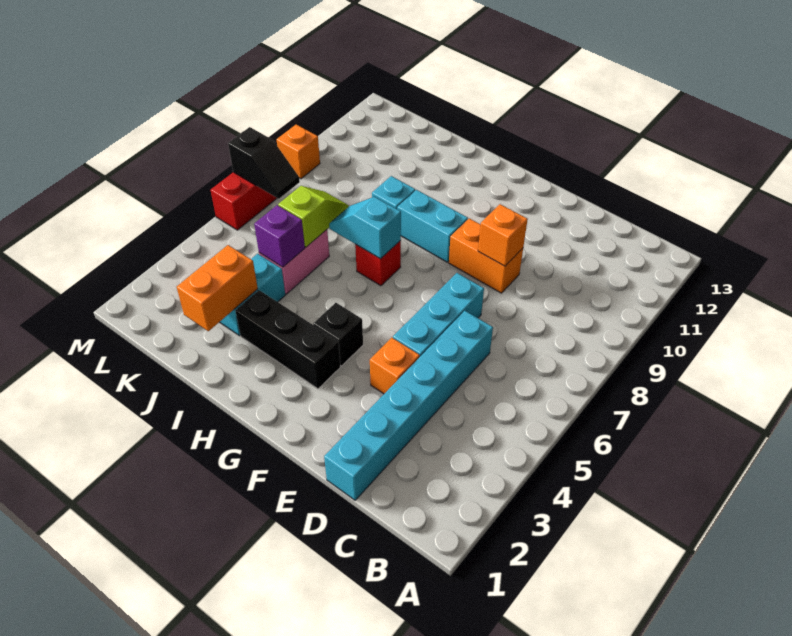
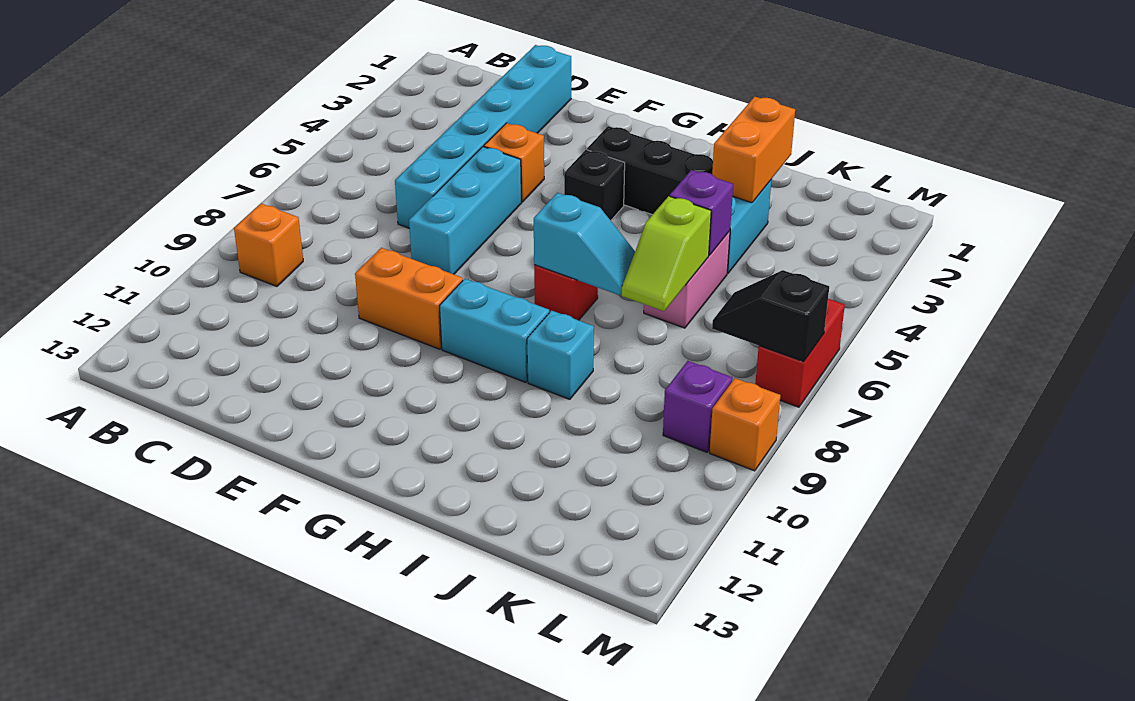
orange 1x1 brick [478,204,528,266] -> orange 1x1 brick moved to [234,204,303,286]
none -> purple 1x1 brick [663,361,733,452]

